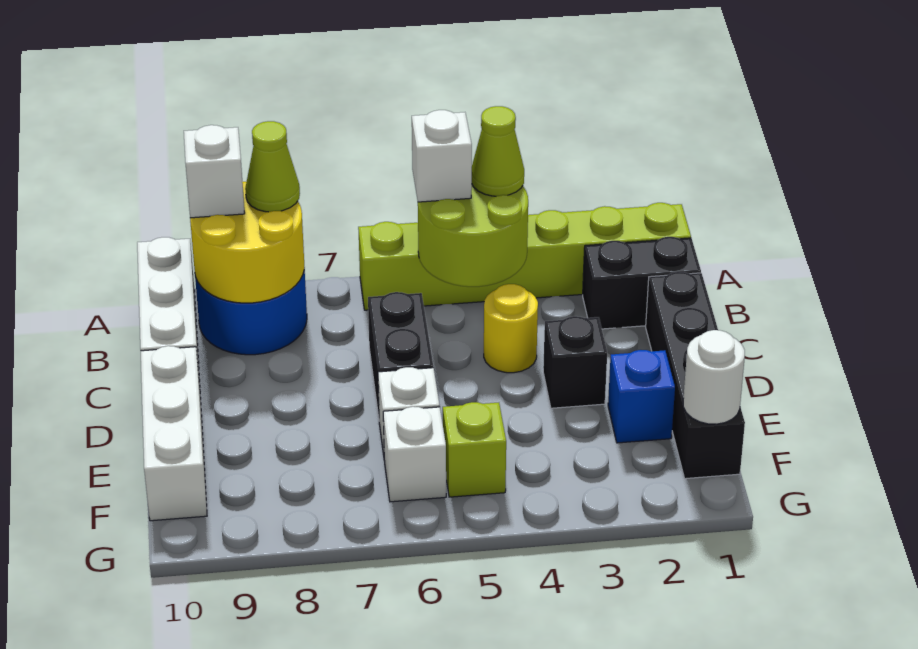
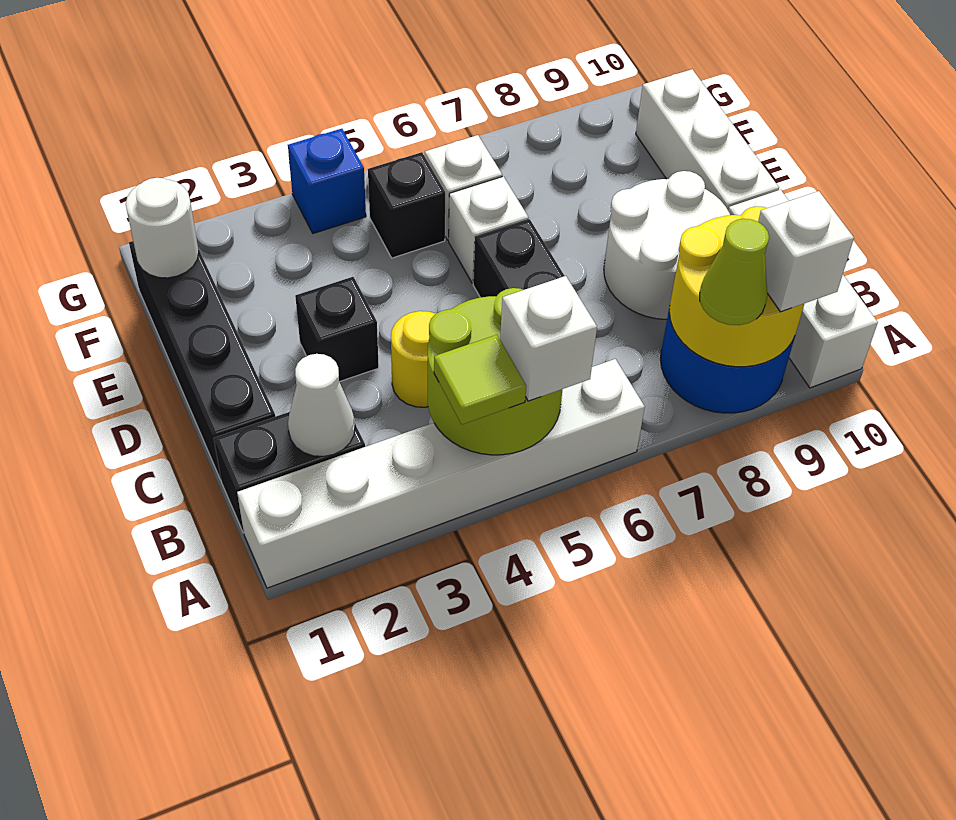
lime 1x6 brick [358,203,691,310] -> white 1x6 brick [237,359,645,588]
lime 1x1 cone [472,106,524,196] -> lime 1x1 tile [434,335,526,424]
none -> white 1x1 cone [288,354,355,456]
none -> white 2x2 round brick [604,171,730,319]
blue 1x1 brick [608,350,675,443] -> blue 1x1 brick moved to [288,129,366,233]
lime 1x1 brick [443,402,506,497] -> black 1x1 brick [368,152,445,258]

